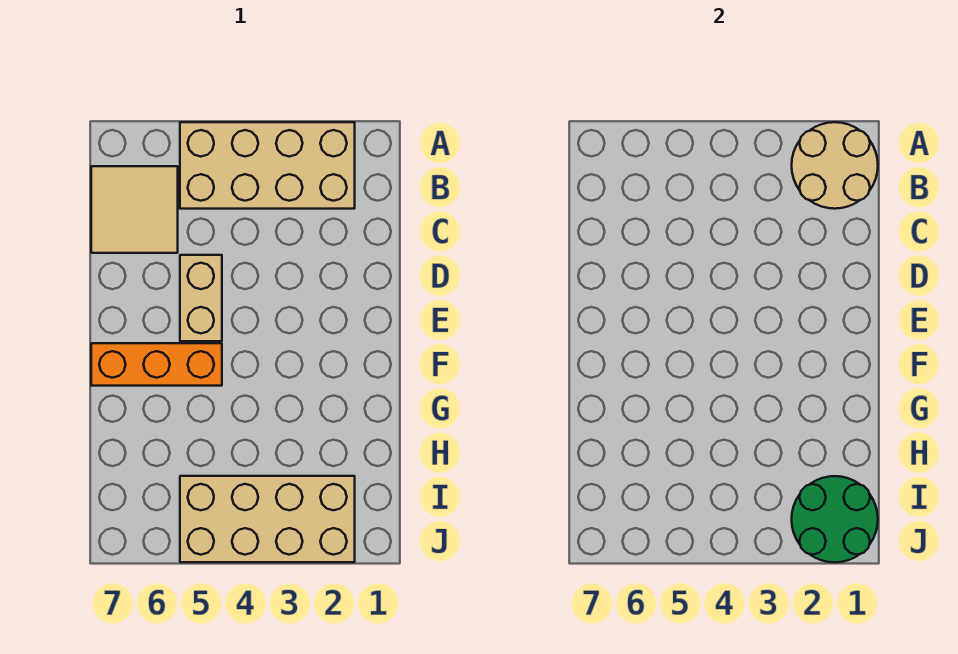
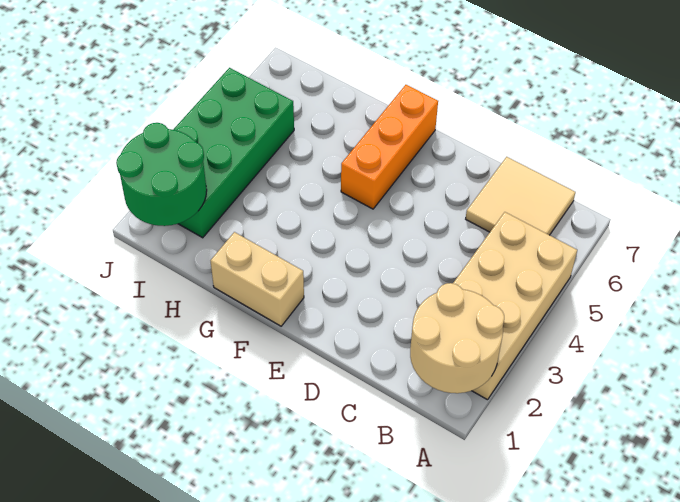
tan 1x2 brick [180,255,222,341] -> tan 1x2 brick moved to [211,232,304,326]
tan 2x4 brick [180,476,355,562] -> green 2x4 brick [173,68,294,238]

